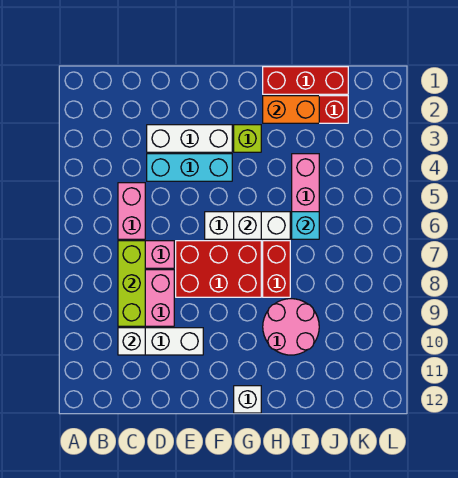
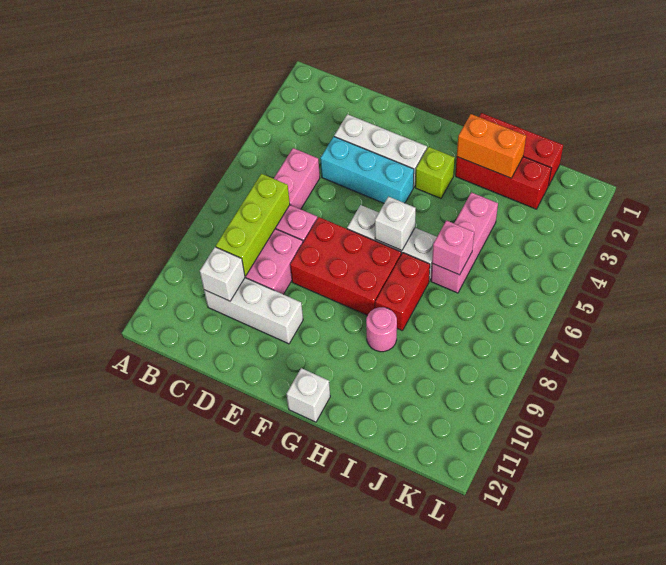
pink 2x2 round brick [263,299,319,355] -> pink 1x1 round brick [366,307,397,352]
cyan 1x1 brick [292,212,319,239] -> pink 1x1 brick [432,221,474,275]

